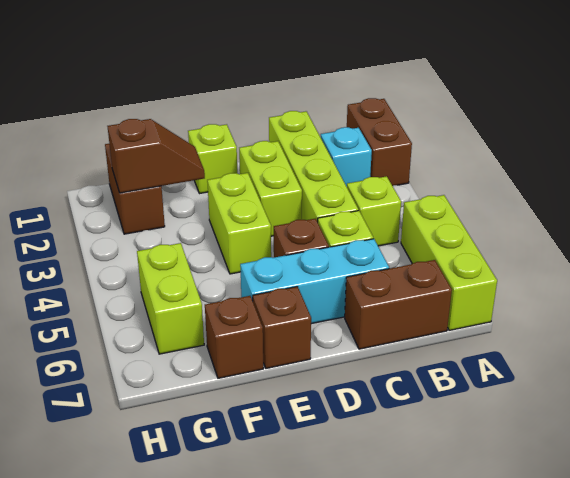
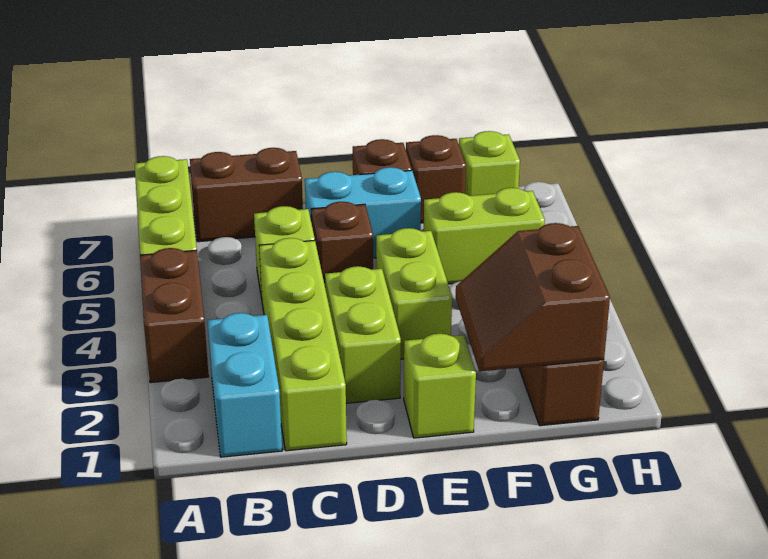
brown 1x2 brick [347,98,412,186] -> brown 1x2 brick moved to [140,248,209,383]
cyan 1x1 brick [321,127,372,187] -> cyan 1x2 brick [207,313,282,457]
lime 1x1 brick [347,176,401,246] -> lime 1x1 brick moved to [459,131,520,196]
cyan 1x3 brick [240,239,389,324] -> cyan 1x2 brick [305,167,421,258]
brown 1x2 slope [108,119,205,193] -> brown 2x2 slope [456,223,610,371]
lime 1x2 brick [137,243,204,354] -> lime 1x2 brick turned to [424,188,545,284]

